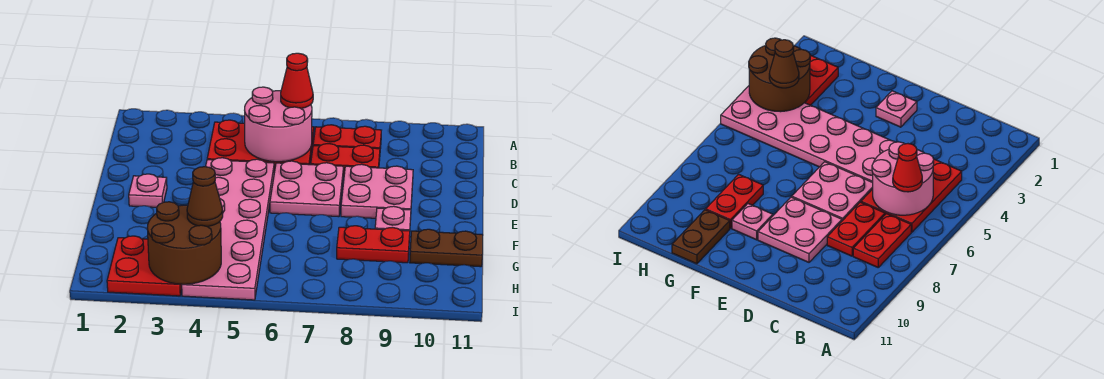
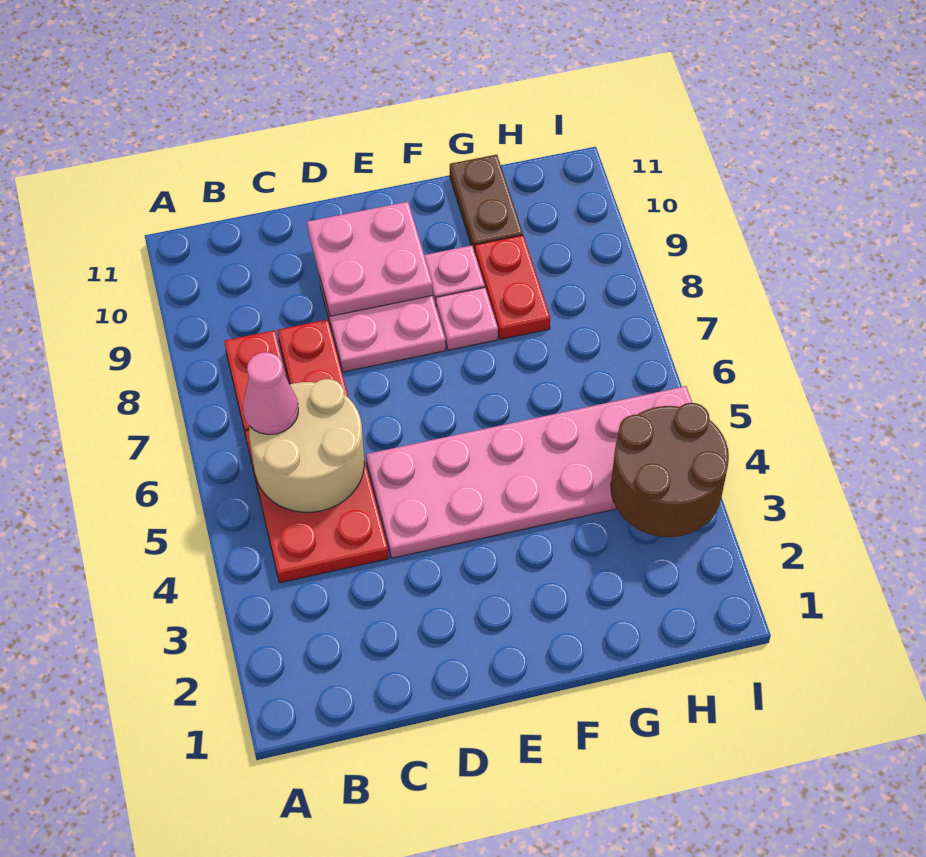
pink 2x2 round brick [245,87,312,162] -> tan 2x2 round brick [249,379,364,512]
red 1x1 cone [281,53,313,108] -> pink 1x1 cone [243,352,298,435]
pink 2x2 plate [270,161,344,217] -> pink 2x2 plate moved to [307,202,433,316]
pink 1x1 plate [129,174,167,207] -> pink 1x1 plate moved to [436,287,498,350]
red 2x2 plate [107,236,182,296] -> none
brown 1x1 cone [187,167,223,226] -> none

